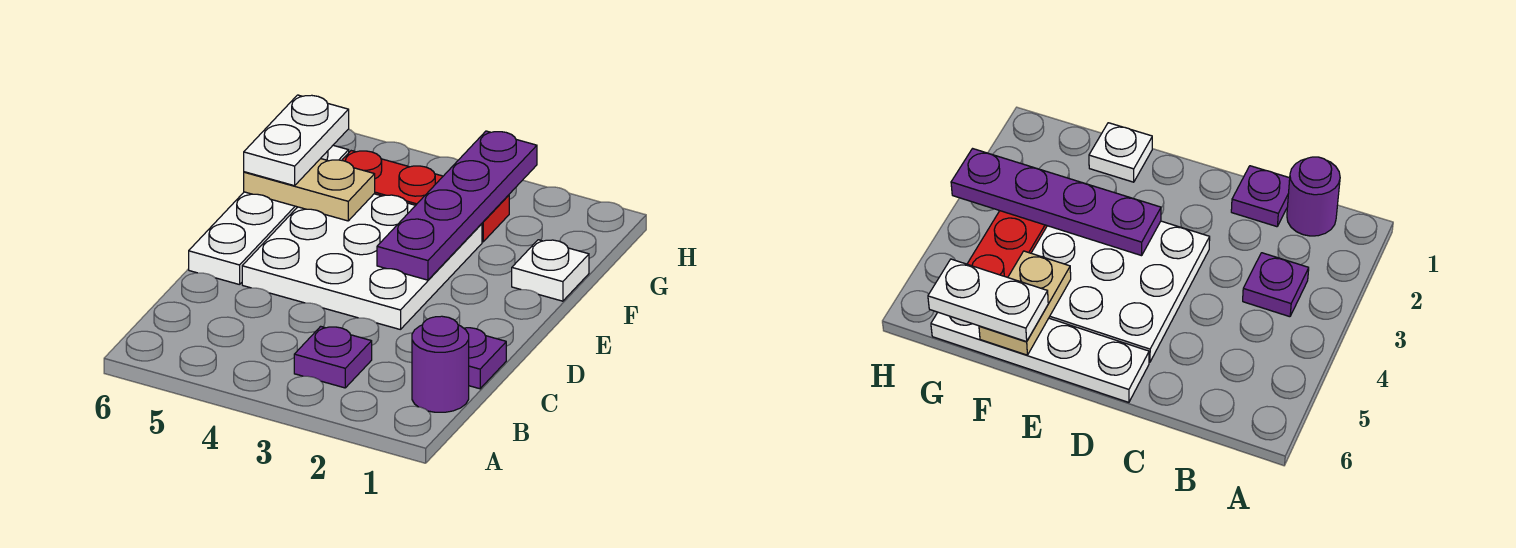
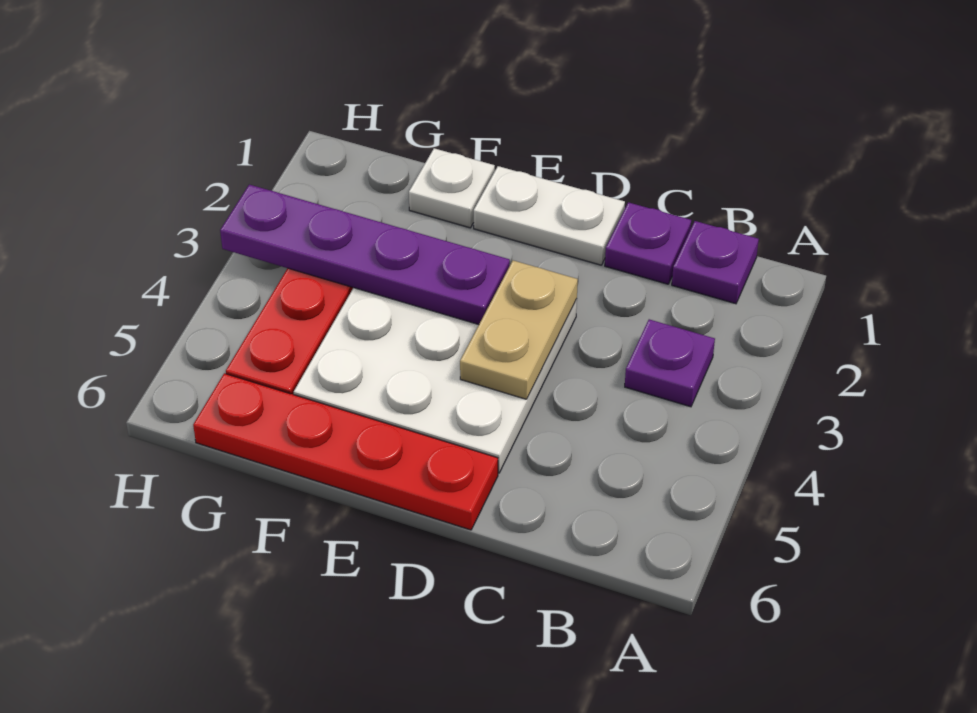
purple 1x1 round brick [412,316,469,412] -> purple 1x1 plate [672,221,759,304]
white 1x4 plate [189,145,349,285] -> red 1x4 plate [193,373,498,530]
tan 1x2 plate [244,159,375,221] -> tan 1x2 plate moved to [460,260,578,399]
white 1x2 plate [244,95,349,186] -> white 1x2 plate moved to [474,166,625,265]

